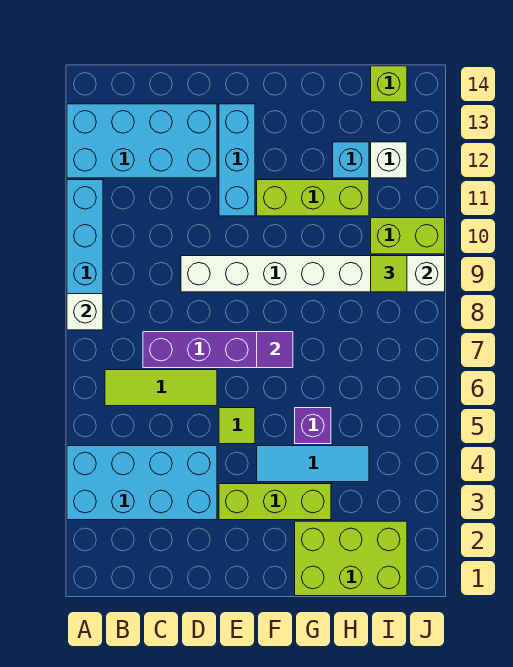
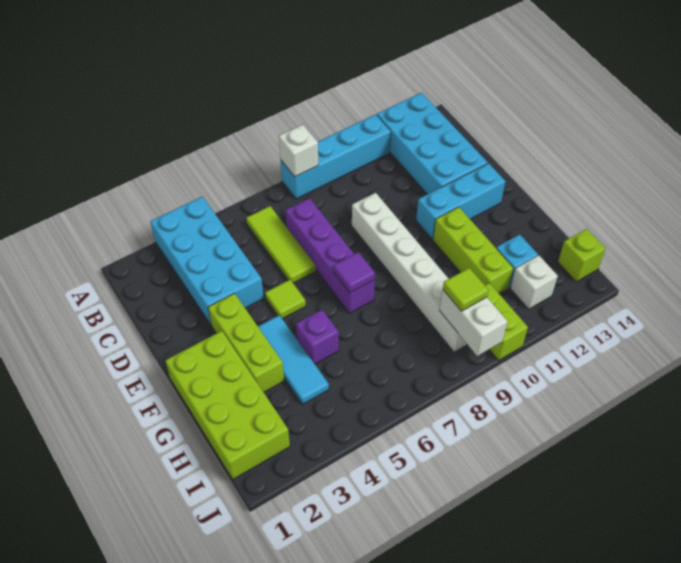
lime 2x3 brick [295,521,407,596] -> lime 2x4 brick [165,331,290,479]

